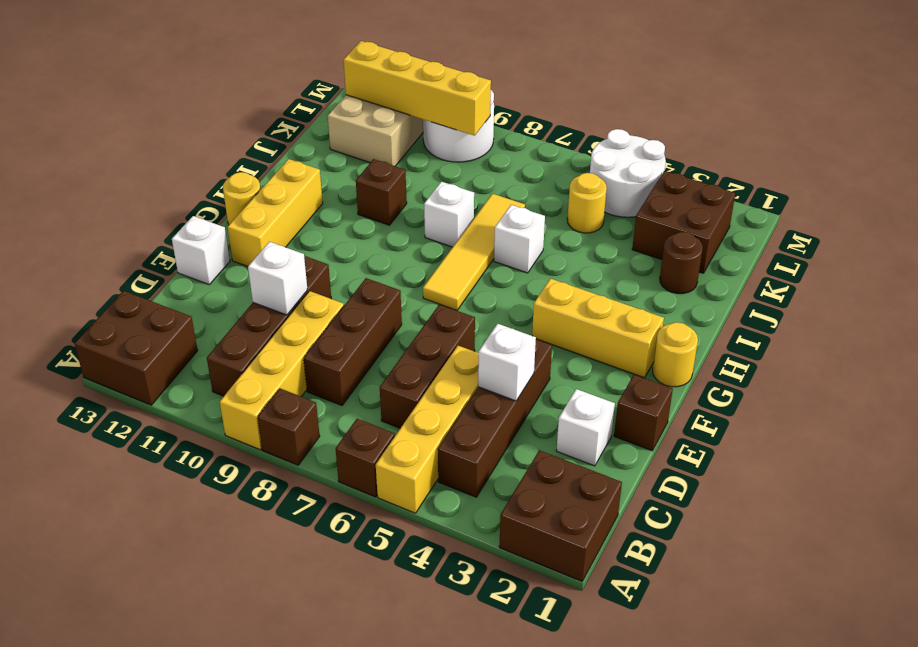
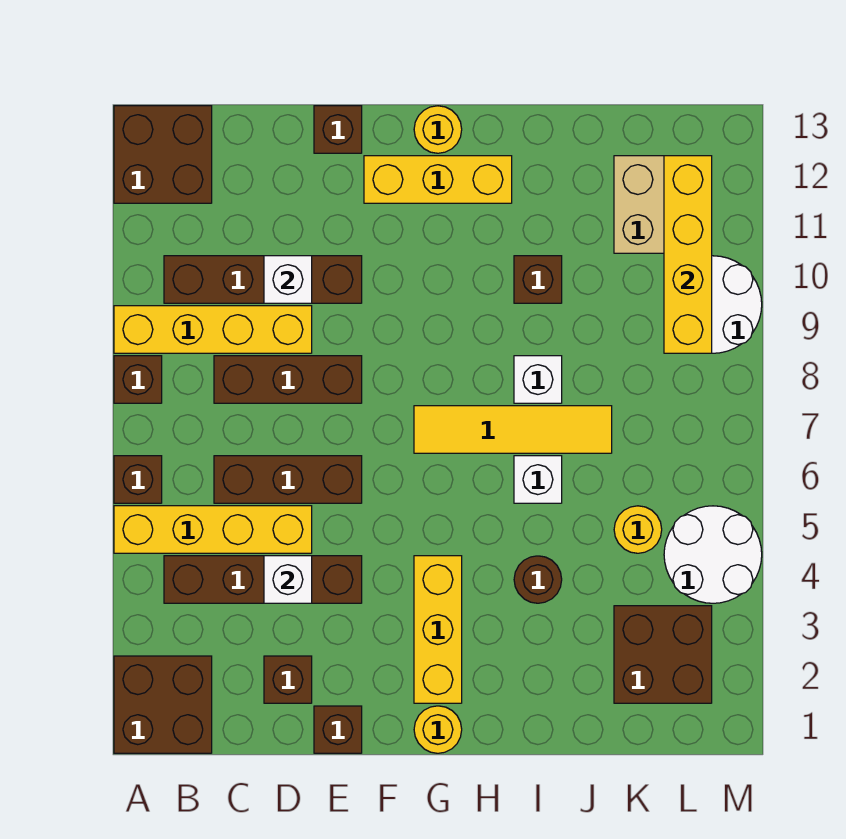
white 1x1 brick [556,389,615,466] -> brown 1x1 brick [264,656,312,703]
white 1x1 brick [172,216,230,284] -> brown 1x1 brick [314,106,362,153]
brown 1x1 round brick [660,232,703,294] -> brown 1x1 round brick moved to [514,556,562,603]

